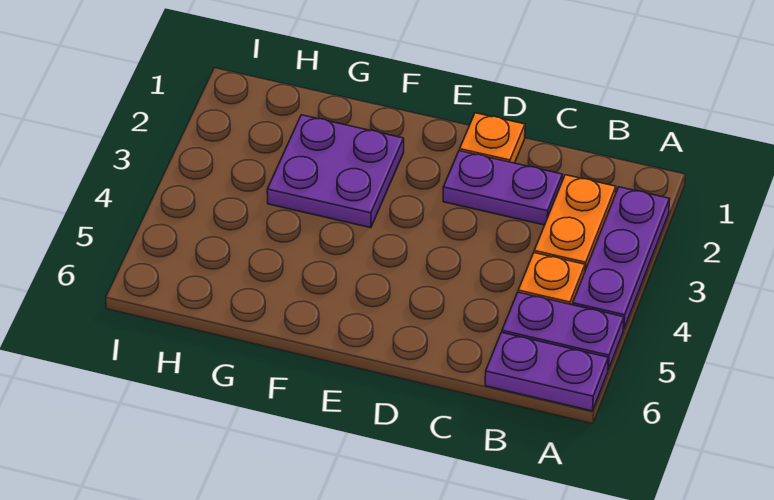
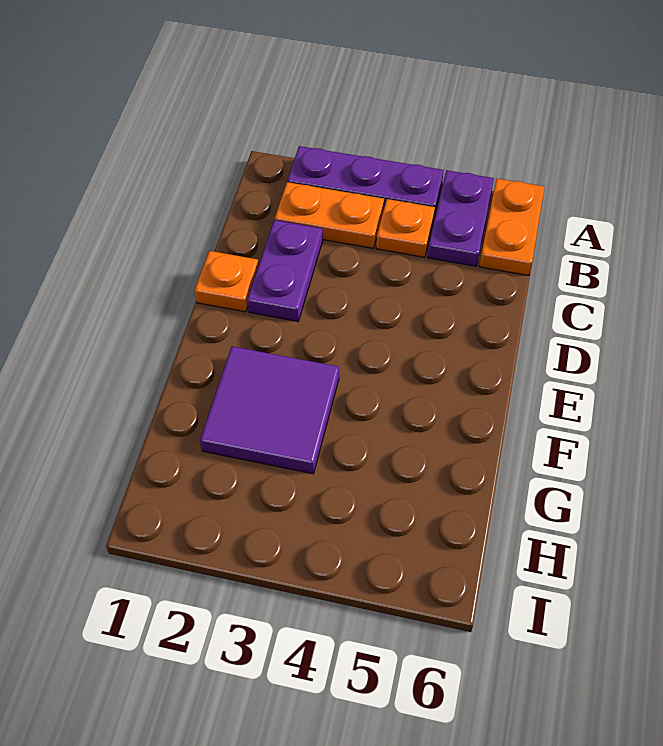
purple 1x2 plate [485,332,608,411] -> orange 1x2 plate [479,179,545,276]
purple 2x2 plate [267,115,404,228] -> purple 2x2 tile [200,346,339,474]

